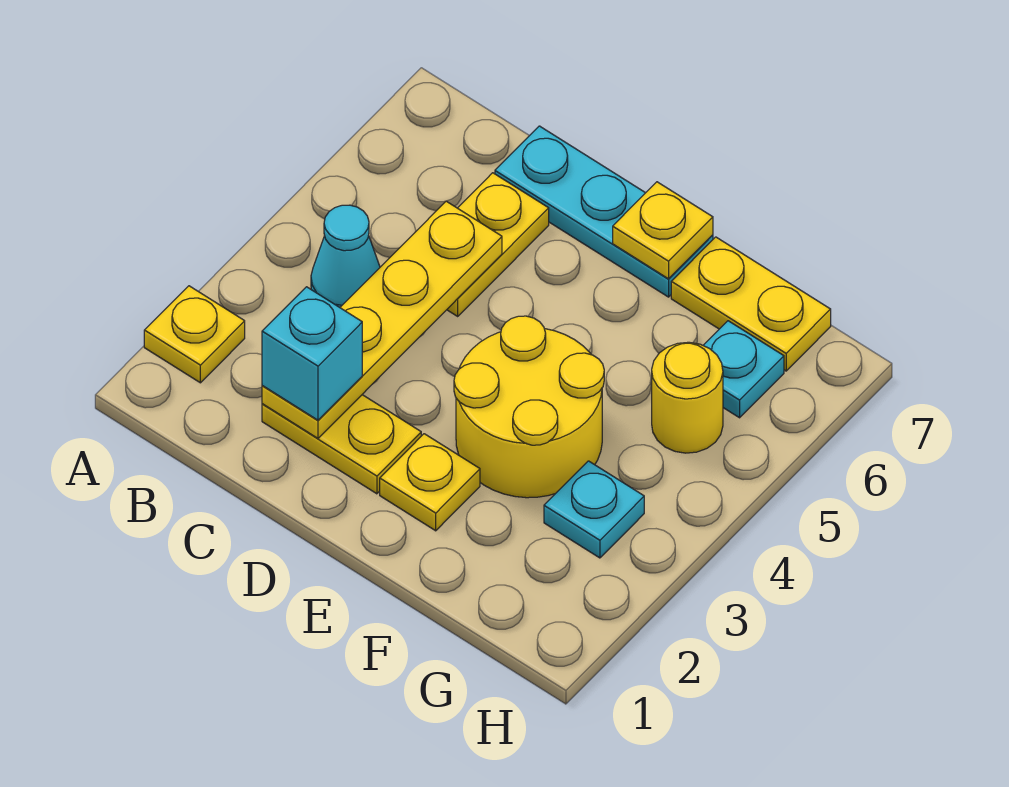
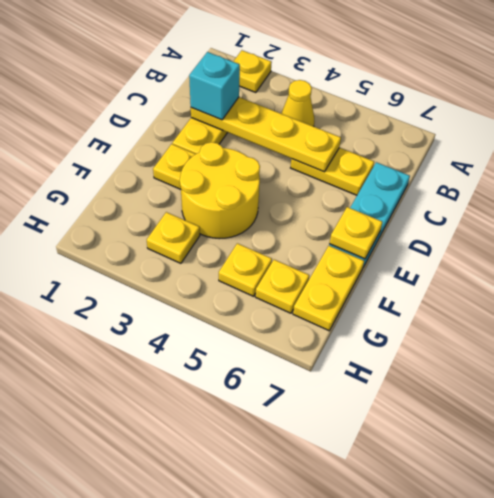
cyan 1x1 cone [311,205,380,307] -> yellow 1x1 cone [281,80,315,126]
cyan 1x1 plate [544,461,644,558] -> yellow 1x1 plate [147,212,200,263]
yellow 1x1 round brick [652,342,723,453] -> yellow 1x1 plate [219,243,272,296]
cyan 1x1 plate [703,321,784,418] -> yellow 1x1 plate [255,260,309,313]

